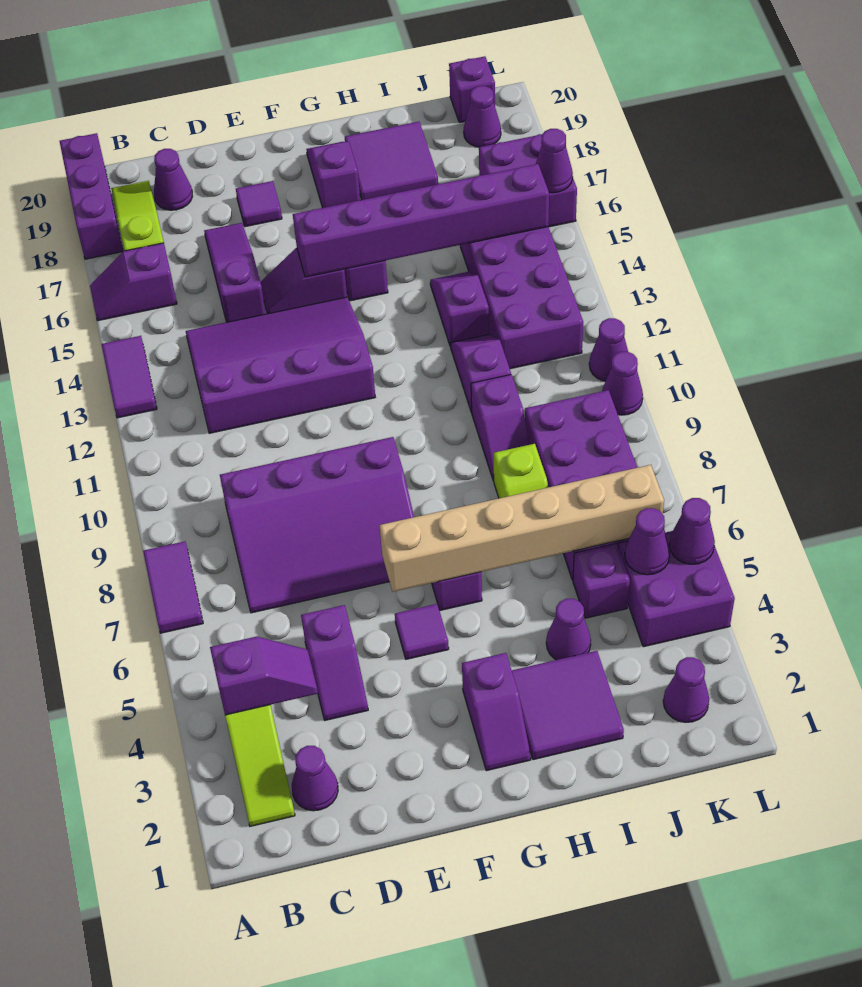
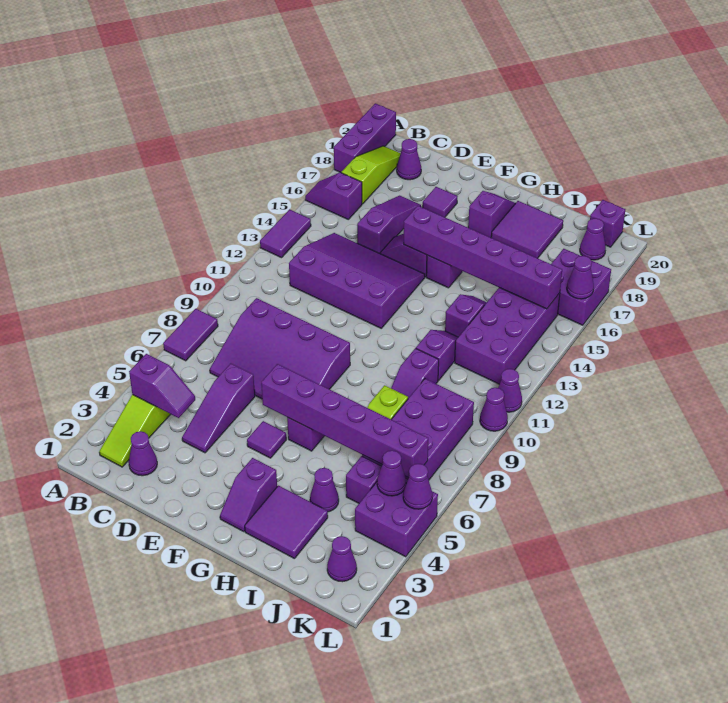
purple 1x2 slope [301,605,368,720] -> purple 1x3 slope [182,363,255,453]
tan 1x6 brick [379,465,664,592] -> purple 1x6 brick [261,364,428,478]

